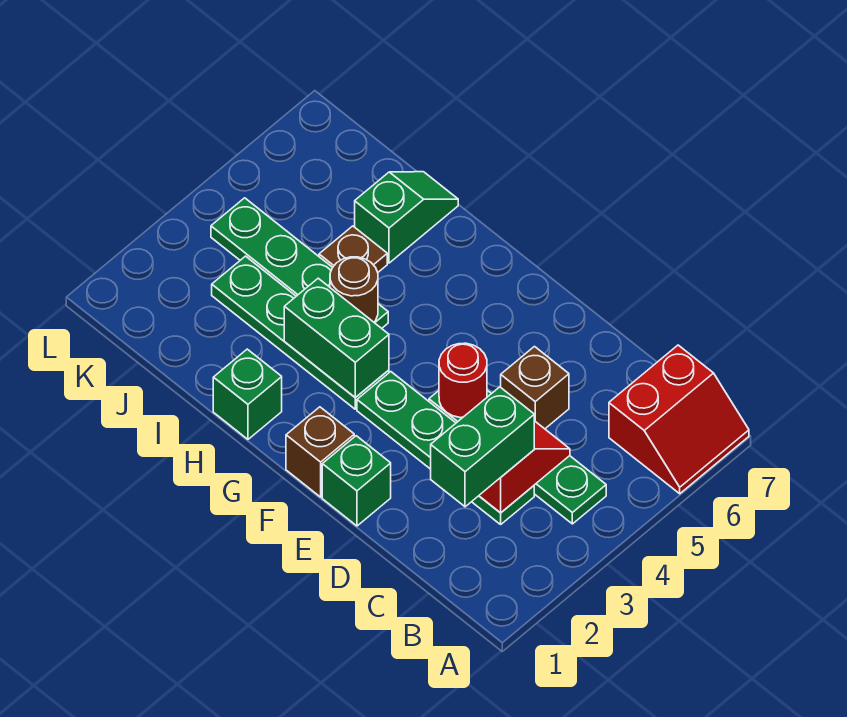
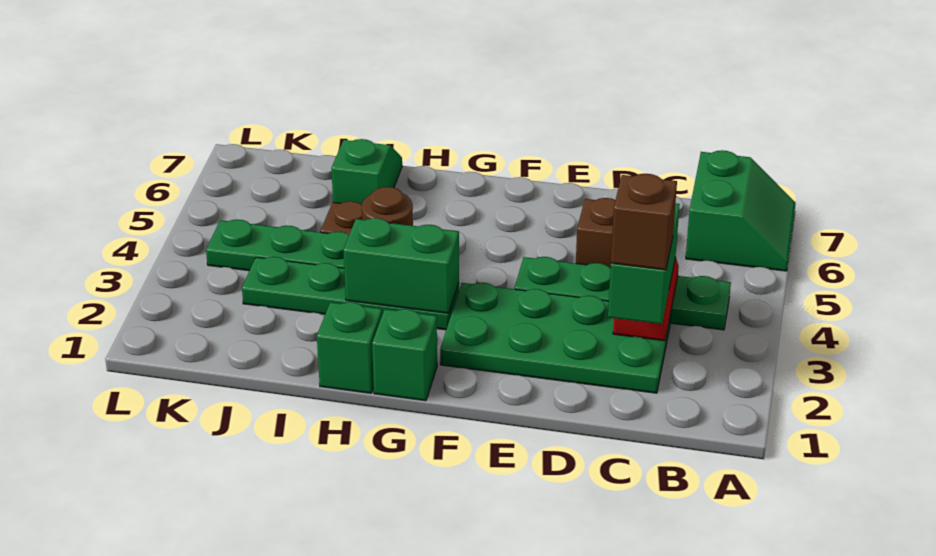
red 2x2 slope [609,345,749,494] -> green 2x2 slope [686,150,796,271]
green 1x4 plate [357,372,534,524] -> green 2x4 plate [440,283,671,393]
green 1x1 brick [322,436,391,526] -> green 1x1 brick moved to [372,309,437,401]
red 1x1 round brick [439,343,487,418] -> none
brown 1x1 brick [286,407,354,497] -> brown 1x1 brick moved to [611,174,677,270]

